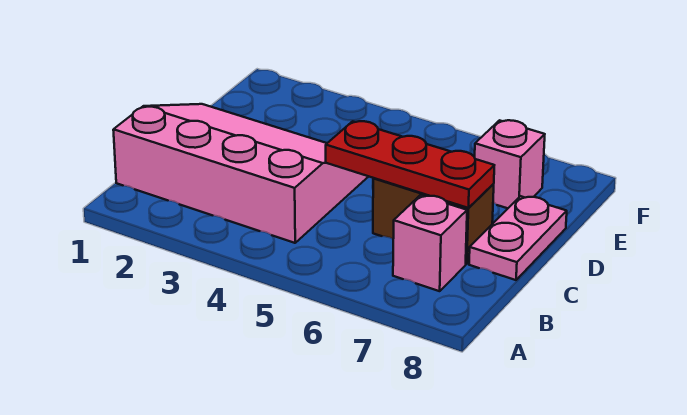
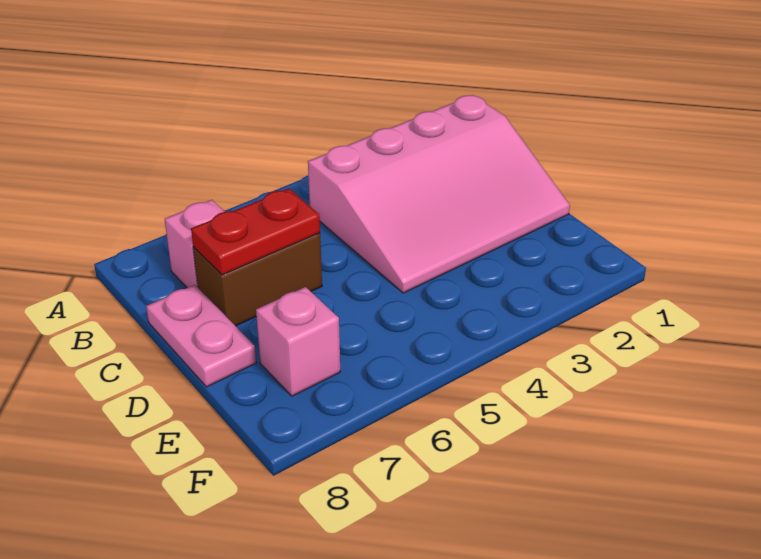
red 1x3 plate [326,121,494,208] -> red 1x2 plate [191,188,320,275]

